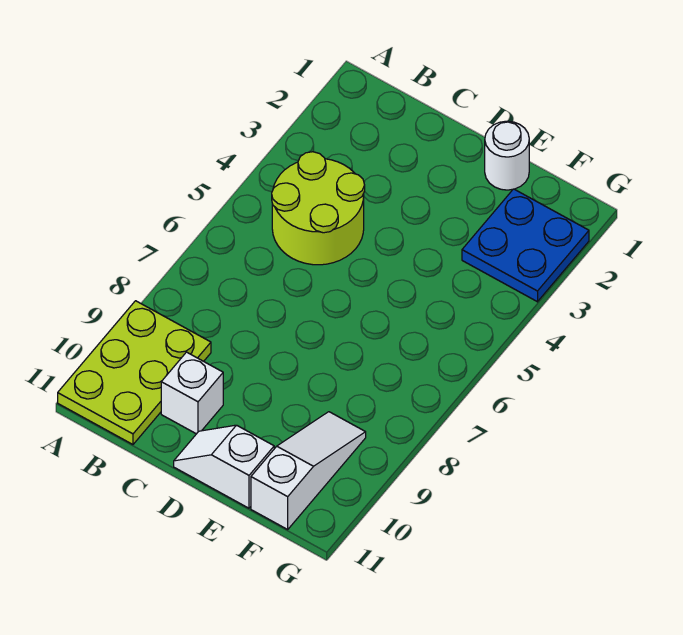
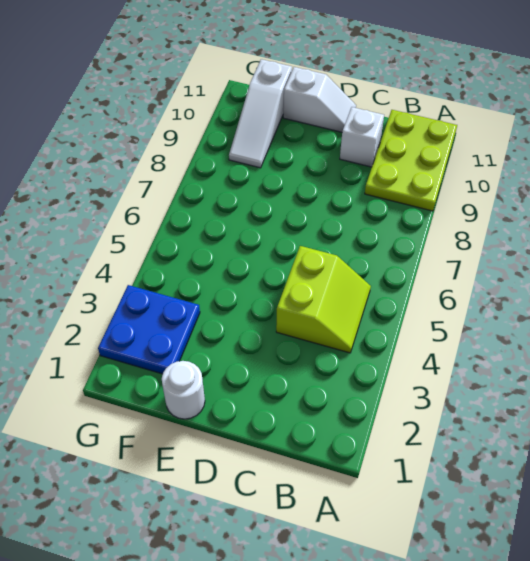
lime 2x2 round brick [272,152,365,265] -> lime 2x2 slope [276,246,371,353]

